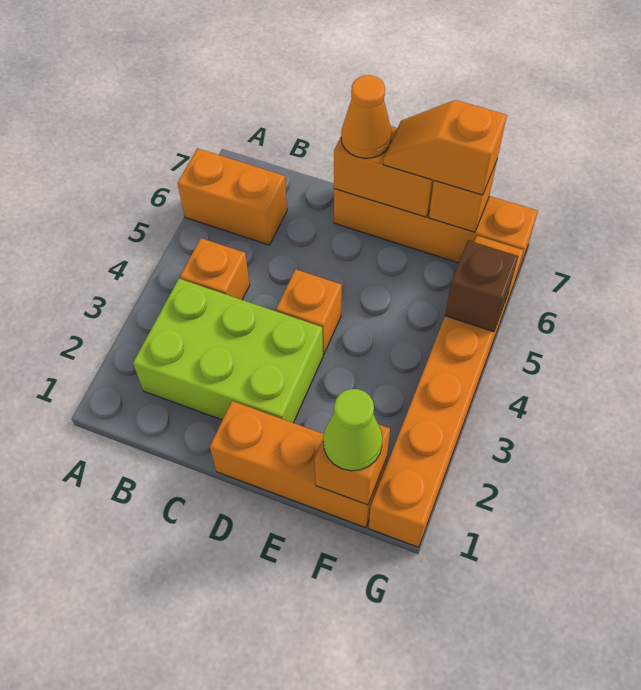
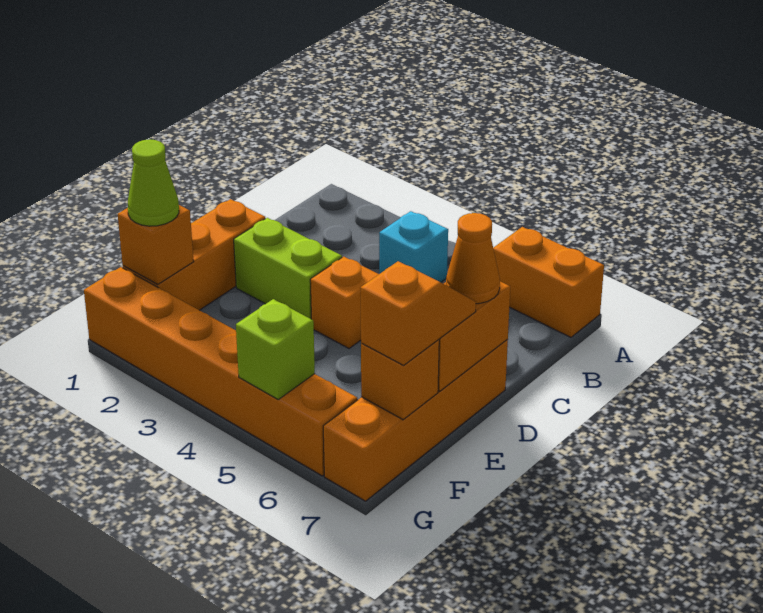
orange 1x2 brick [178,148,287,245] -> orange 1x2 brick turned to [493,227,604,337]
lime 2x3 brick [133,279,323,423] -> lime 1x2 brick [234,218,342,319]
orange 1x1 brick [180,238,250,300] -> cyan 1x1 brick [379,211,448,282]
brown 1x1 brick [445,240,519,332] -> lime 1x1 brick [236,299,315,399]

